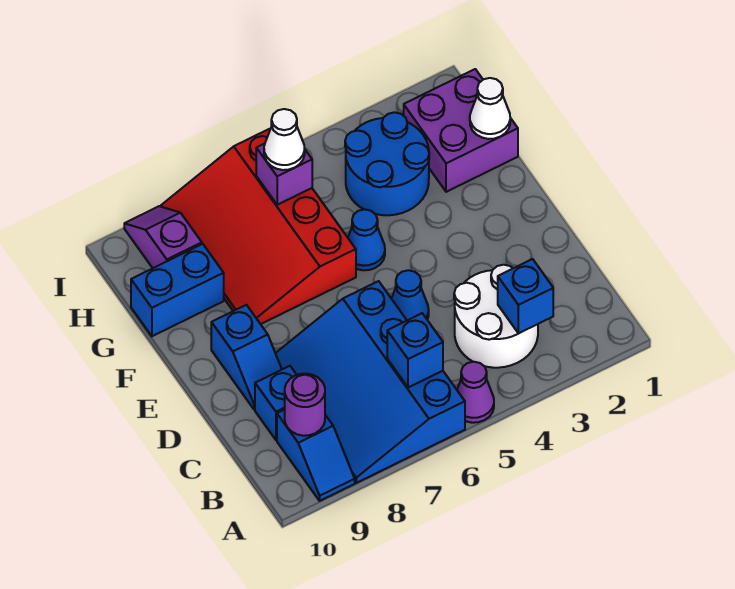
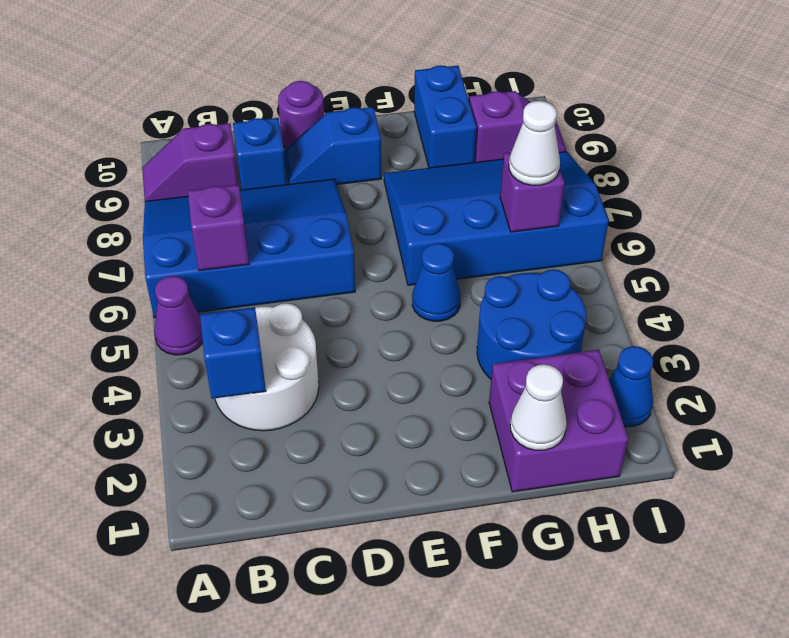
blue 1x2 slope [277,410,355,501] -> purple 1x2 slope [142,123,238,201]
blue 1x1 brick [387,313,443,388] -> purple 1x1 brick [188,185,249,271]
purple 1x1 round brick [285,374,325,436] -> purple 1x1 round brick moved to [278,81,324,149]
blue 1x1 cone [391,270,429,320] -> blue 1x1 cone moved to [609,346,653,427]
red 3x4 slope [161,129,356,324] -> blue 3x4 slope [384,152,609,285]

